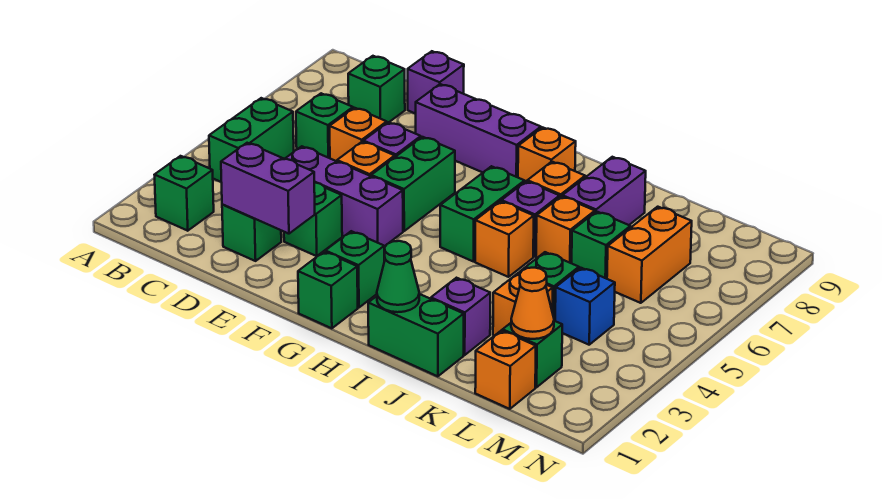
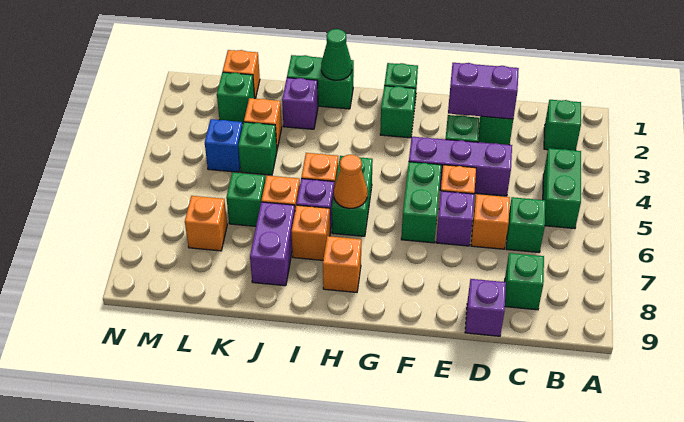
purple 1x3 brick [416,84,541,177] -> none
orange 1x1 cone [511,268,554,339] -> orange 1x1 cone moved to [334,155,367,208]
orange 1x2 brick [607,207,692,303] -> orange 1x1 brick [185,196,227,251]

